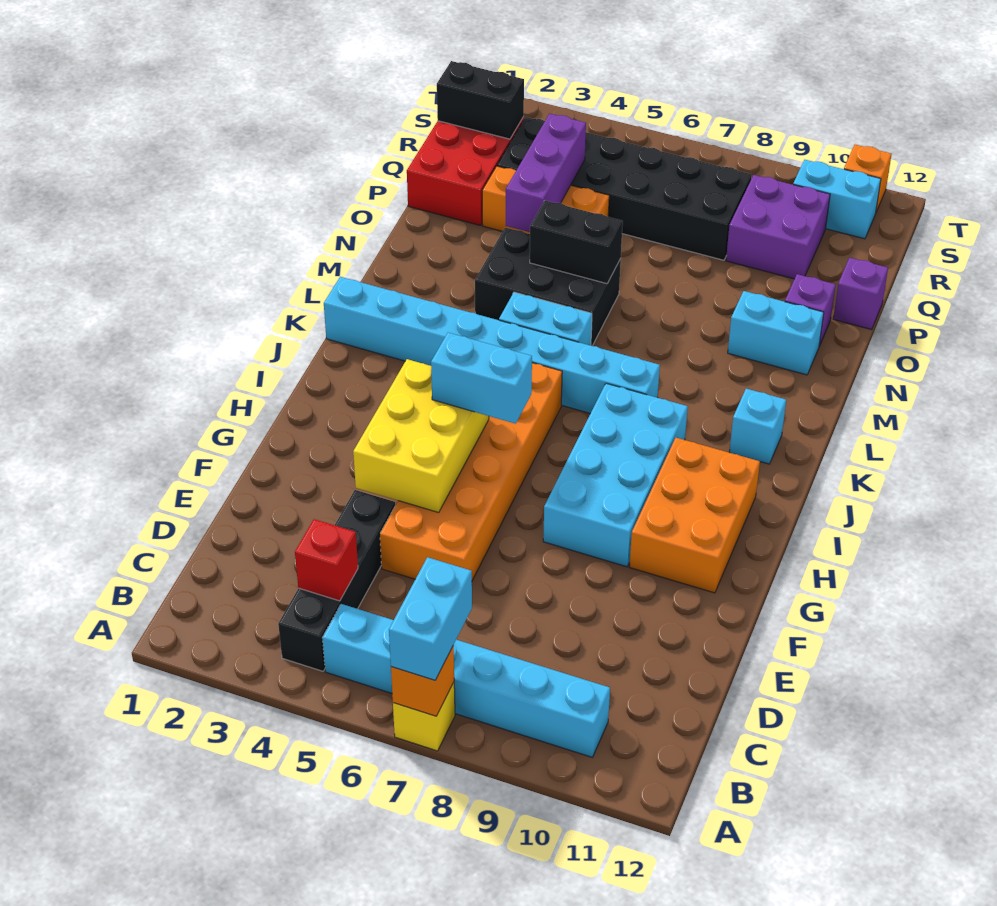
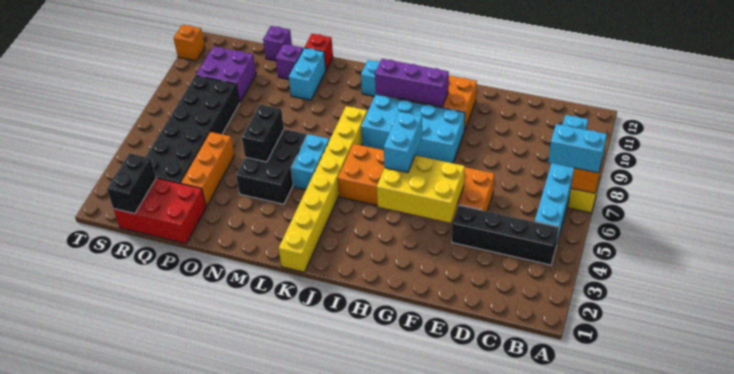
red 1x1 brick [295,519,358,601] -> red 1x1 brick moved to [304,34,333,70]
cyan 1x8 brick [324,277,660,413] -> yellow 1x8 brick [279,106,367,272]
purple 1x3 brick [506,114,586,232] -> purple 1x3 brick moved to [375,59,449,107]
cyan 1x2 brick [793,160,881,239] -> none

